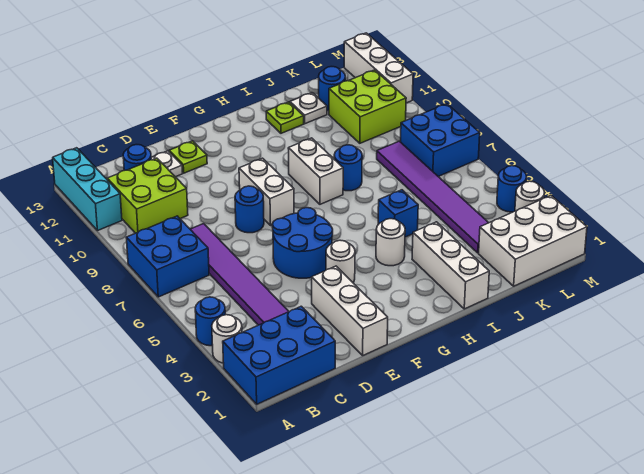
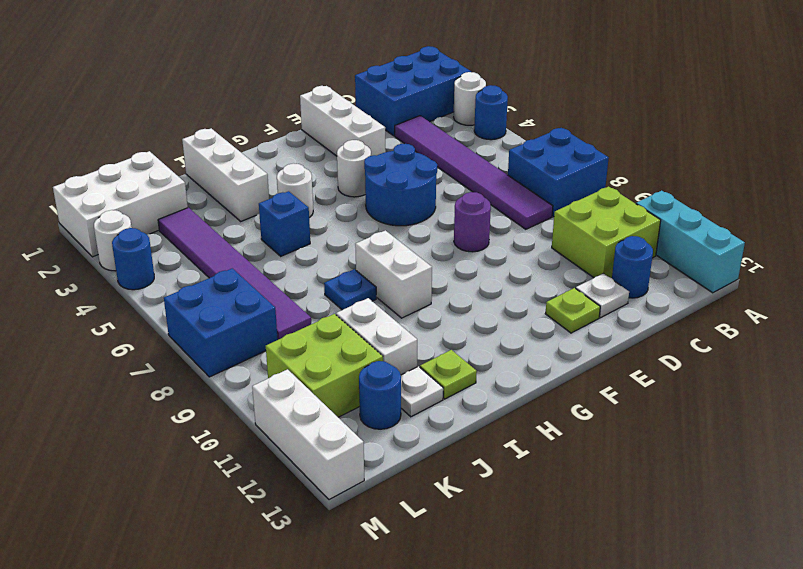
blue 1x1 round brick [235,186,264,233] -> purple 1x1 round brick [454,192,491,252]
white 1x2 brick [239,158,294,225] -> white 1x2 brick moved to [336,298,417,375]
blue 1x1 round brick [334,145,362,191] -> blue 1x1 plate [324,269,376,310]

